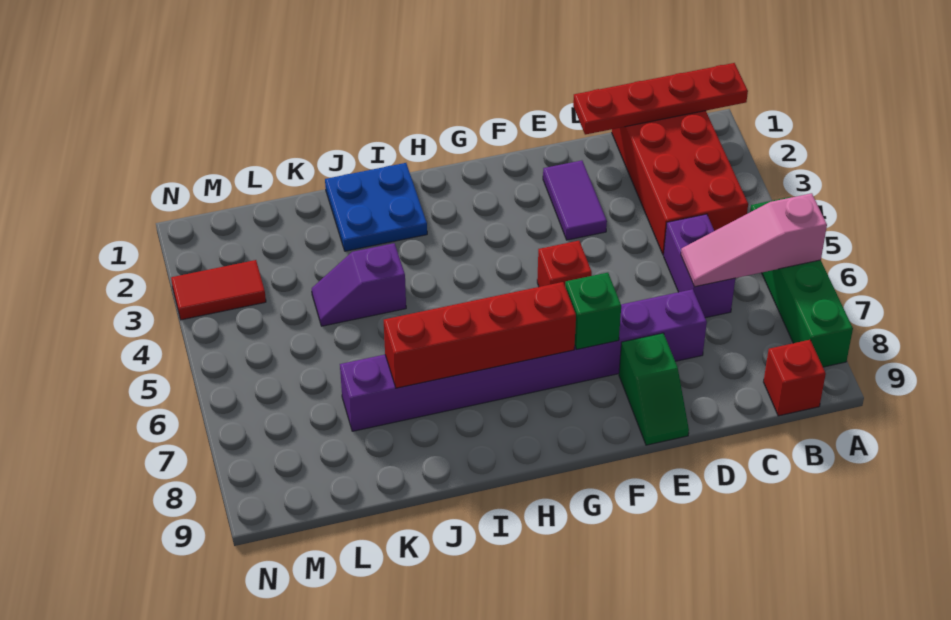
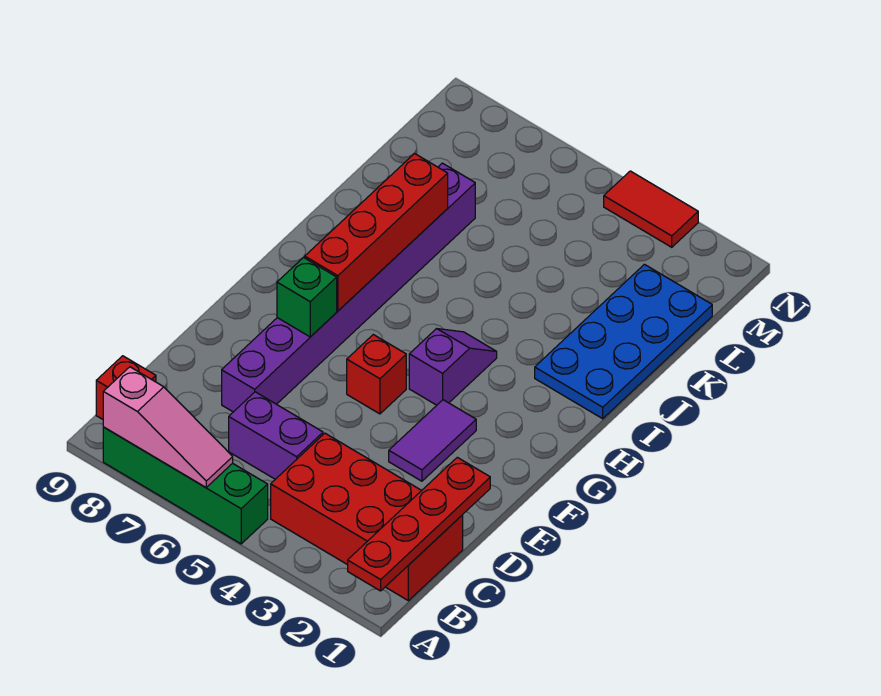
pink 1x3 slope [681,193,827,287] -> pink 1x3 slope turned to [103,367,233,487]
purple 1x2 tile [543,160,607,240] -> purple 1x2 tile turned to [389,400,476,481]
green 1x2 slope [619,333,689,445] -> none
blue 2x2 plate [325,163,427,251] -> blue 2x4 plate [535,264,712,419]
purple 1x2 slope [312,243,406,326] -> purple 1x2 slope moved to [409,329,497,405]
red 1x2 tile [171,260,266,320] -> red 1x2 tile turned to [604,171,698,247]

